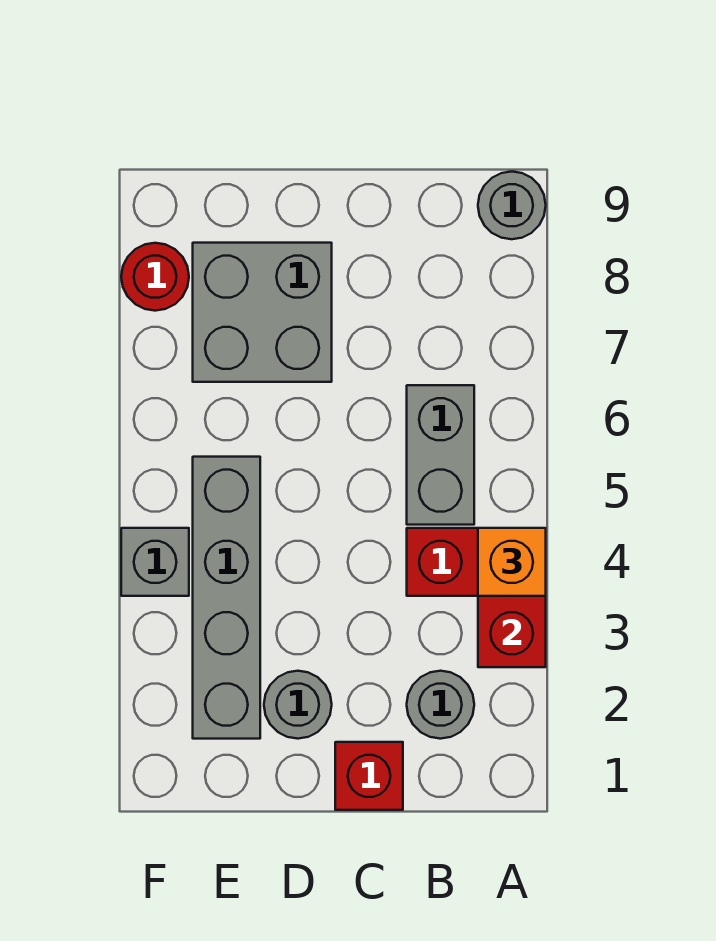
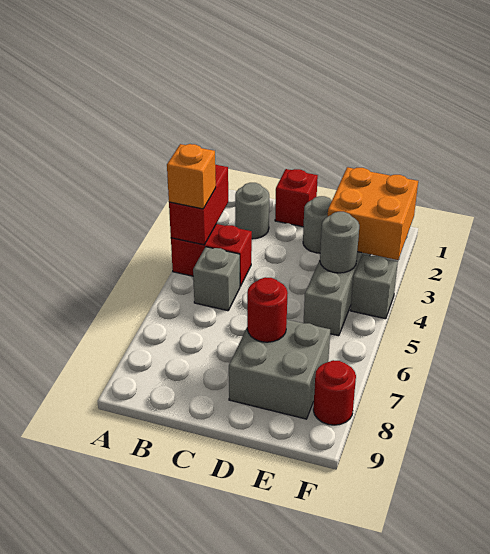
grey 1x1 round brick [478,172,546,239] -> grey 1x1 round brick moved to [320,212,359,273]
grey 1x2 brick [407,385,474,525] -> grey 1x1 brick [193,247,240,311]
none -> red 1x1 round brick [247,277,288,342]
none -> orange 2x2 brick [328,167,418,260]

